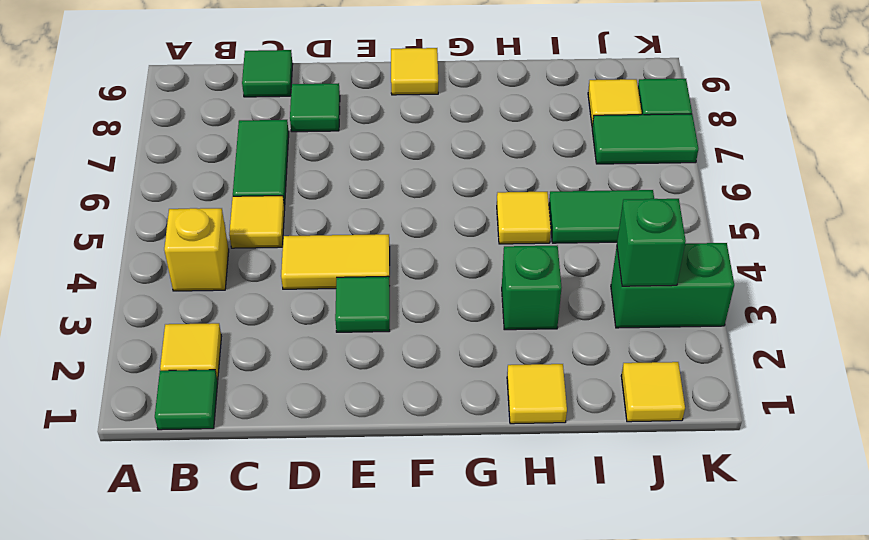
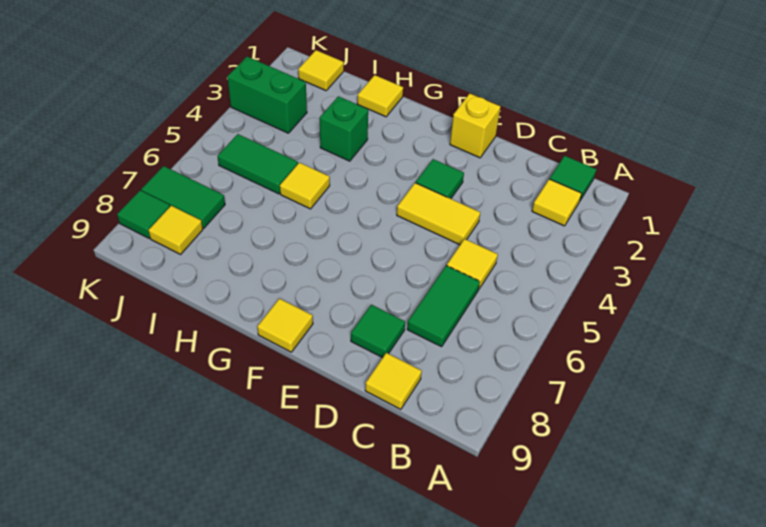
yellow 1x1 brick [164,208,229,291] -> yellow 1x1 brick moved to [450,93,500,158]
green 1x1 tile [242,50,293,97] -> yellow 1x1 tile [365,353,422,409]
green 1x1 brick [617,199,686,286] -> none

